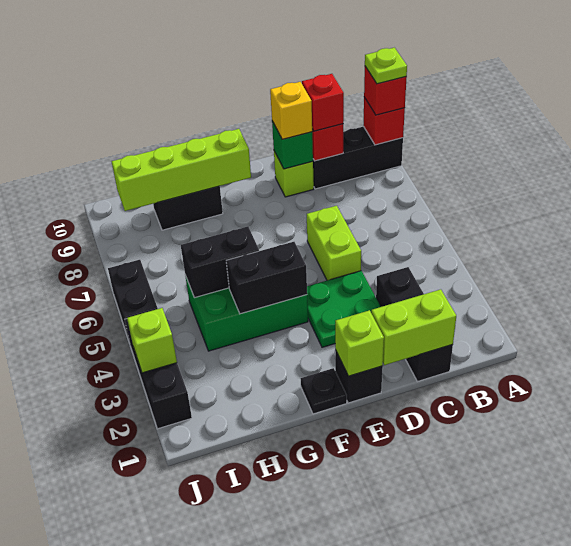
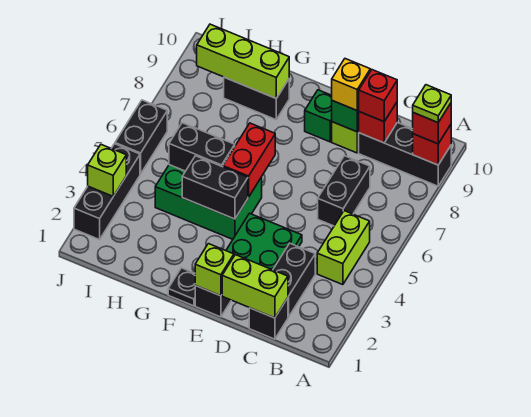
none -> black 1x2 brick [318,156,370,226]
lime 1x2 brick [307,206,361,280] -> lime 1x2 brick moved to [317,211,370,285]
none -> green 1x1 brick [305,90,332,142]
none -> red 1x2 brick [223,123,275,197]
lime 1x4 brick [112,129,251,211] -> lime 1x3 brick [197,24,289,98]

